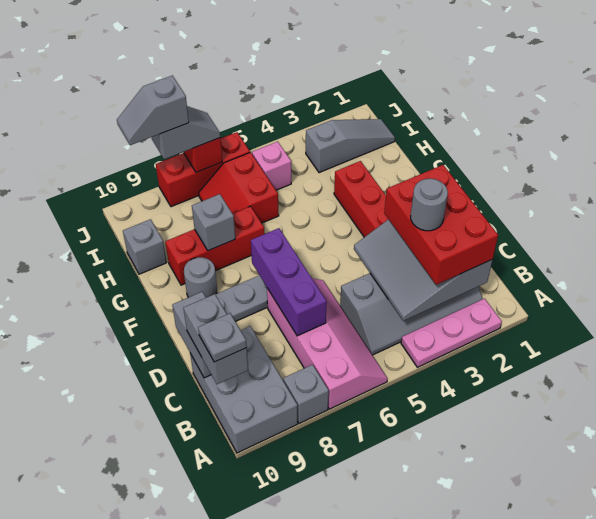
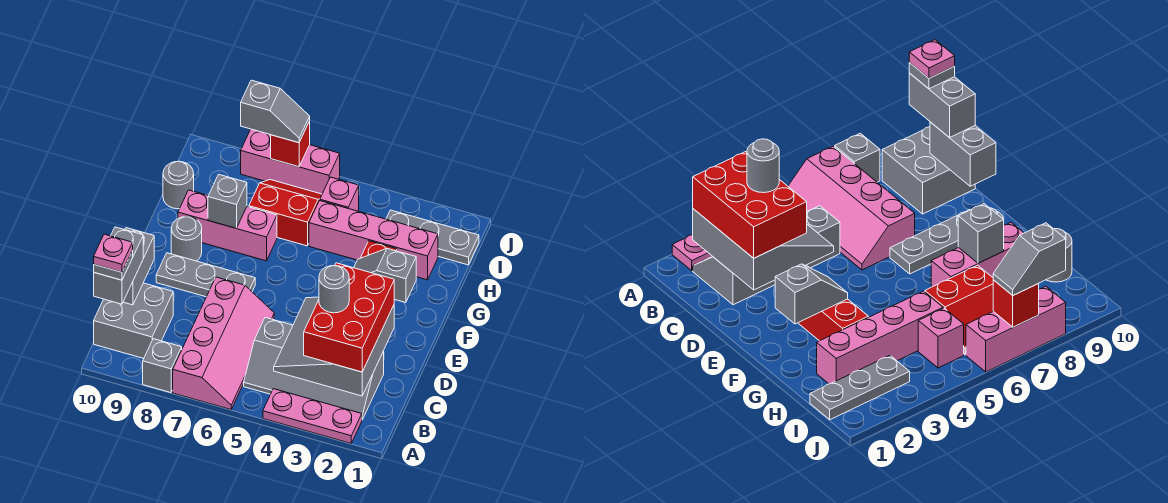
grey 2x3 brick [190,326,298,453] -> grey 2x2 brick [94,283,173,358]
none -> pink 1x1 plate [94,234,133,272]
purple 1x3 brick [251,228,327,336] -> none
red 1x3 brick [165,206,264,285] -> pink 1x3 brick [178,190,277,261]
none -> pink 1x4 brick [309,201,438,280]
red 2x2 slope [199,152,279,223] -> red 2x2 slope turned to [249,180,322,246]
grey 1x1 brick [123,219,167,274] -> grey 1x1 round brick [163,161,194,209]
grey 1x3 slope [306,119,395,173] -> grey 1x3 plate [386,210,479,265]
red 1x3 brick [156,132,250,207] -> pink 1x3 brick [241,129,340,194]
grey 1x2 slope [117,76,189,145] -> grey 1x2 slope moved to [354,248,416,303]

